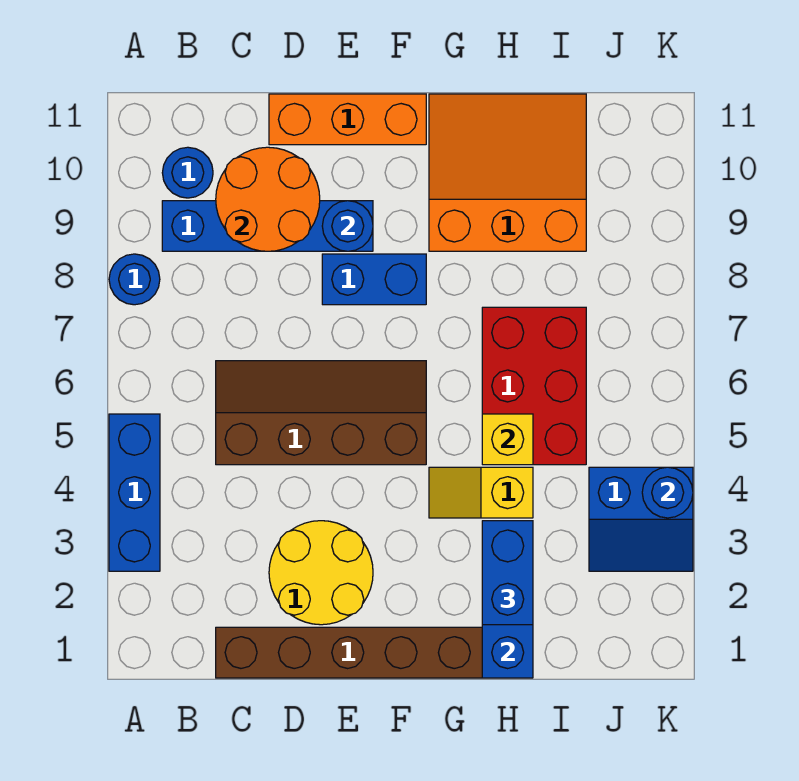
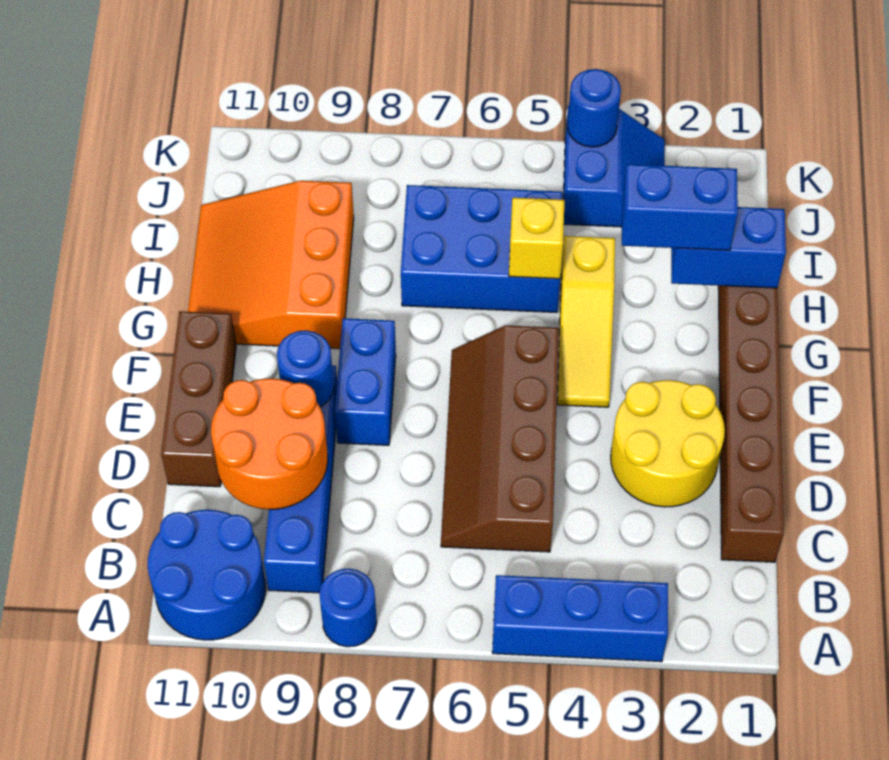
blue 1x1 round brick [162,147,213,198] -> blue 2x2 round brick [148,510,266,640]
orange 1x3 brick [269,94,426,145] -> brown 1x3 brick [161,311,236,487]
yellow 1x2 slope [429,467,533,518] -> yellow 1x3 slope [557,236,615,407]
red 2x3 brick [482,307,586,465] -> blue 2x3 brick [401,185,563,312]

